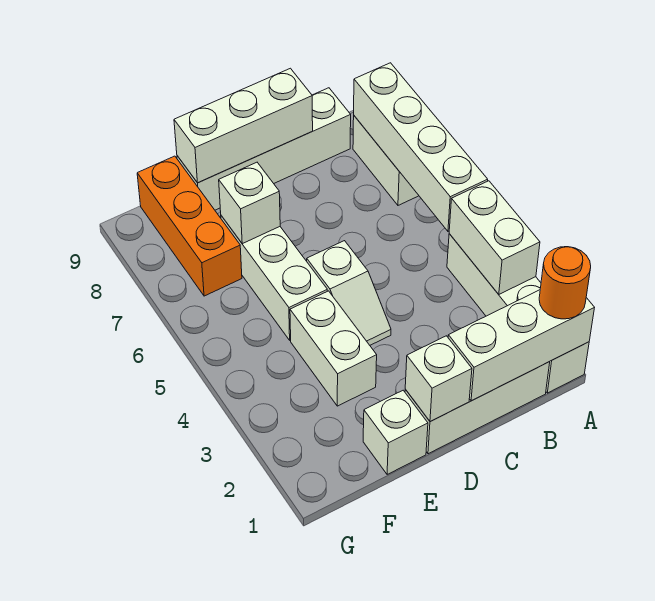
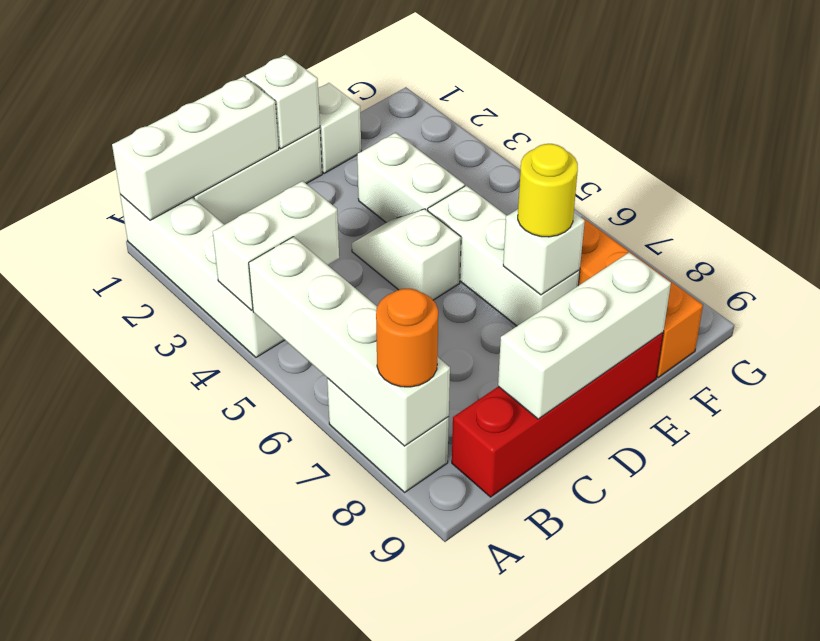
orange 1x1 round brick [539,247,591,319] -> orange 1x1 round brick moved to [376,289,438,387]
white 1x2 brick [449,181,540,294] -> white 1x2 brick turned to [213,181,339,310]
white 1x4 brick [177,88,351,210] -> red 1x4 brick [452,333,663,497]
none -> yellow 1x1 round brick [518,144,578,237]

